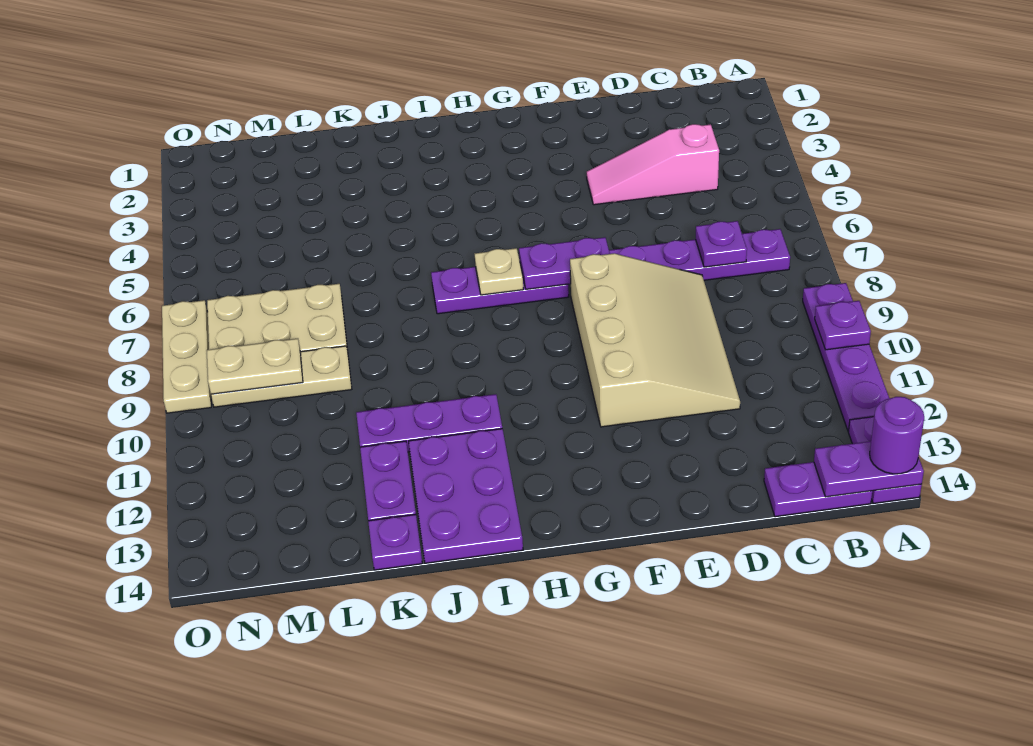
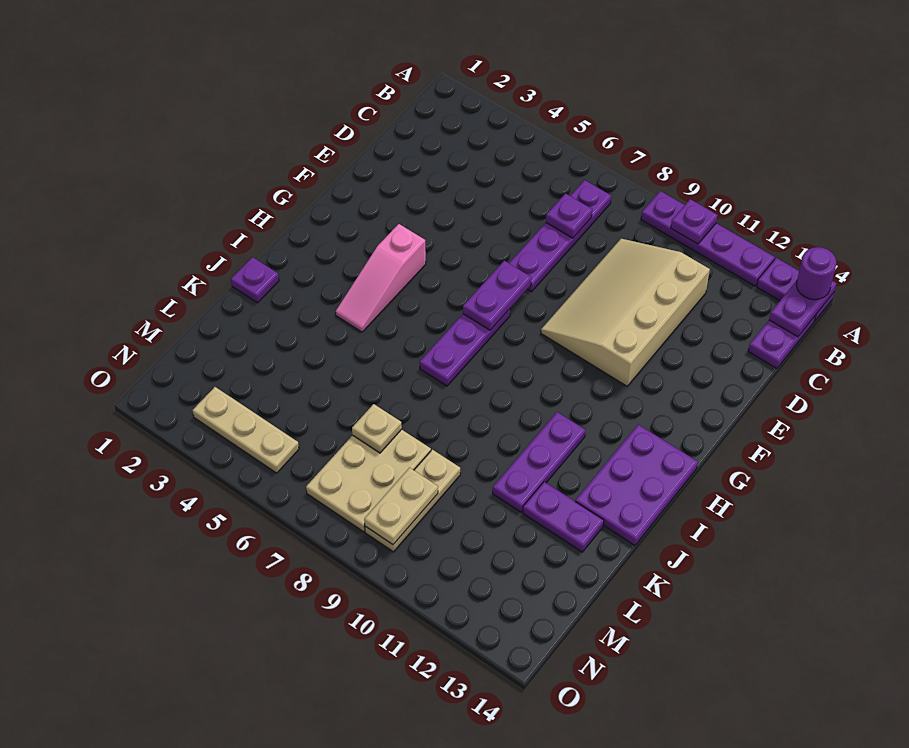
pink 1x3 slope [587,124,719,205] -> pink 1x3 slope moved to [336,224,426,332]
tan 3x4 slope [570,254,740,427] -> tan 3x4 slope turned to [541,239,710,386]
tan 1x1 plate [475,248,523,295] -> tan 1x1 plate moved to [352,404,402,453]
purple 2x3 plate [409,429,523,563] -> purple 2x3 plate turned to [575,425,698,545]
purple 1x1 plate [368,514,422,570] -> purple 1x1 plate moved to [231,257,279,303]
tan 1x3 plate [162,300,211,413] -> tan 1x3 plate moved to [192,387,299,473]

